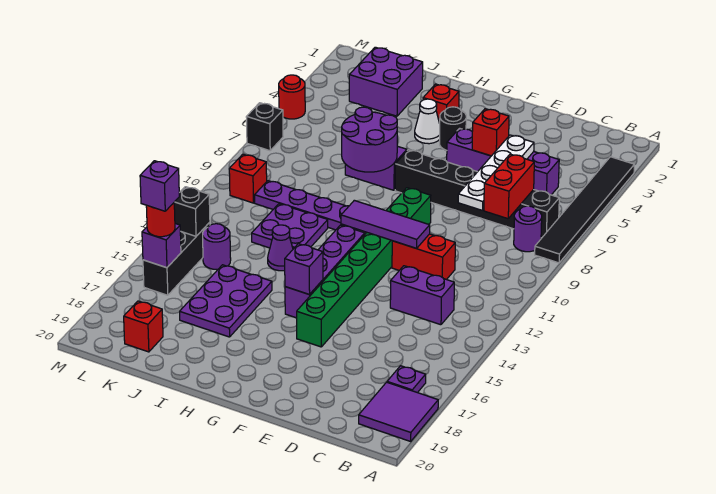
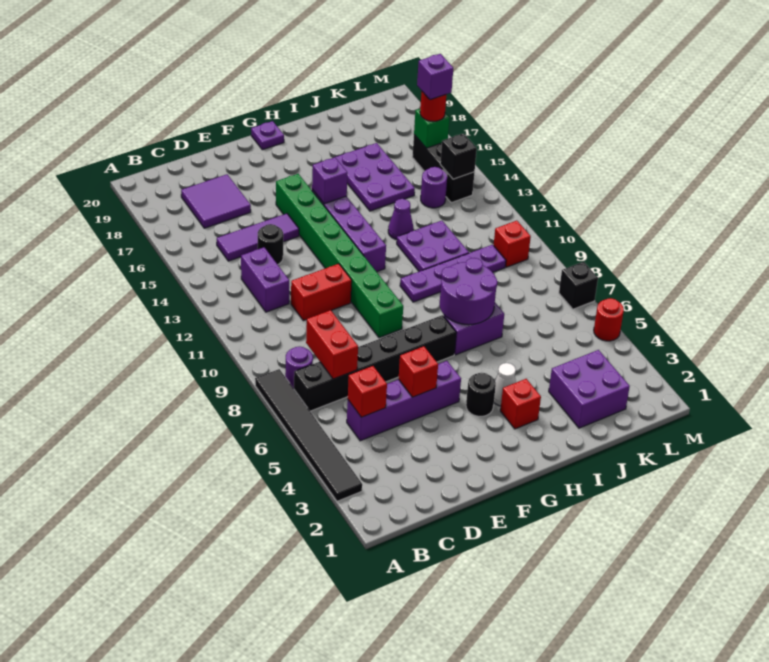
purple 2x2 tile [359,382,438,441] -> purple 2x2 tile moved to [181,174,251,228]
purple 1x1 plate [387,366,426,393] -> purple 1x1 plate moved to [251,121,284,150]
purple 1x2 brick [390,266,454,325] -> purple 1x2 brick turned to [241,247,289,312]
white 1x4 plate [458,135,534,210] -> none
none -> black 1x1 round brick [258,224,283,265]
purple 1x3 tile [341,200,430,248] -> purple 1x3 tile moved to [217,214,299,261]
red 1x1 brick [124,301,163,352] -> red 1x1 brick moved to [348,366,387,417]
purple 1x1 brick [142,224,181,268] -> green 1x1 brick [414,109,450,148]

